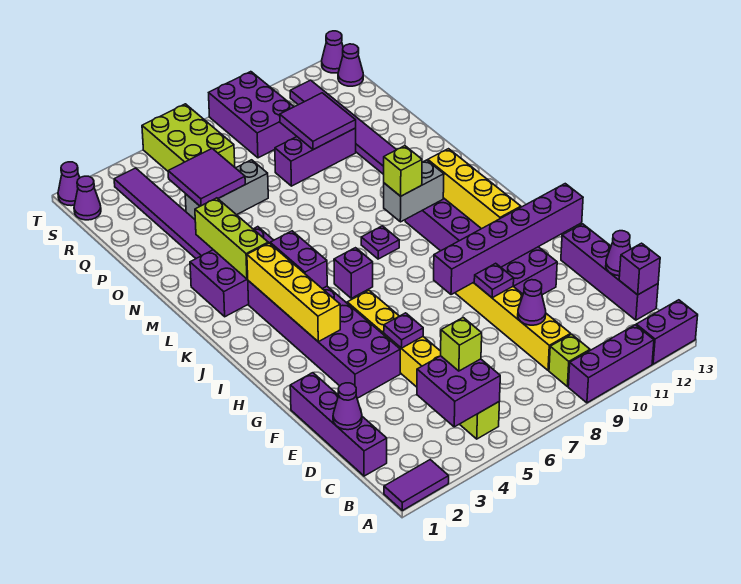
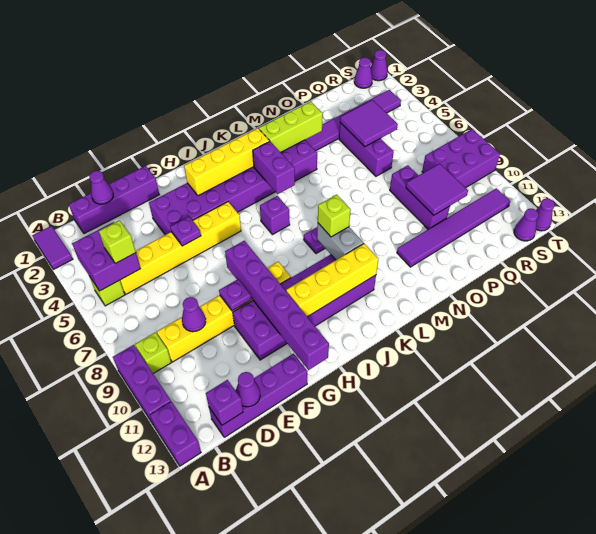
purple 1x2 brick [270,231,327,289] -> purple 1x2 brick turned to [253,142,295,194]
grey 1x3 brick [185,160,268,219] -> purple 1x3 brick [339,123,394,176]
lime 2x3 brick [142,104,235,171] -> none

